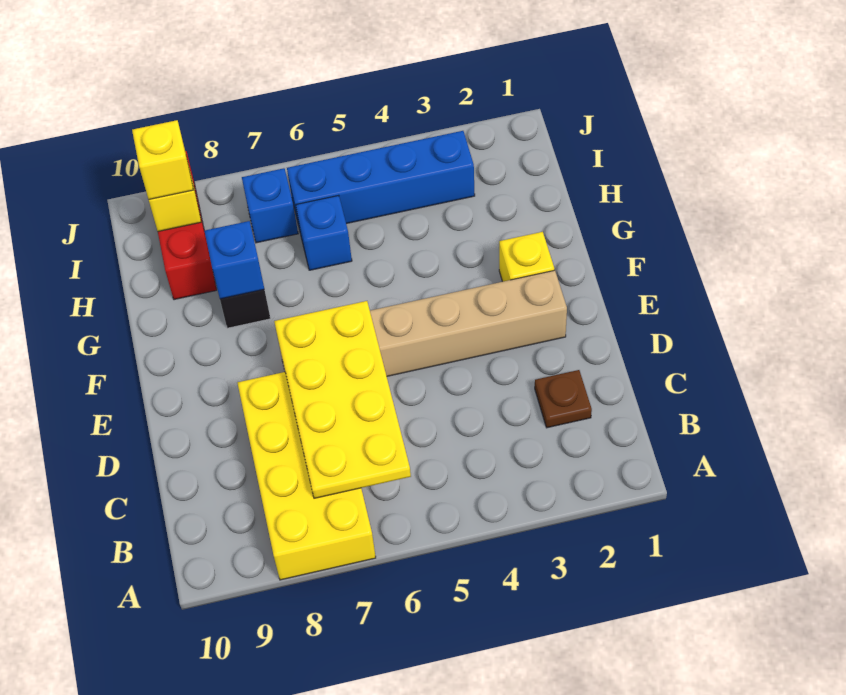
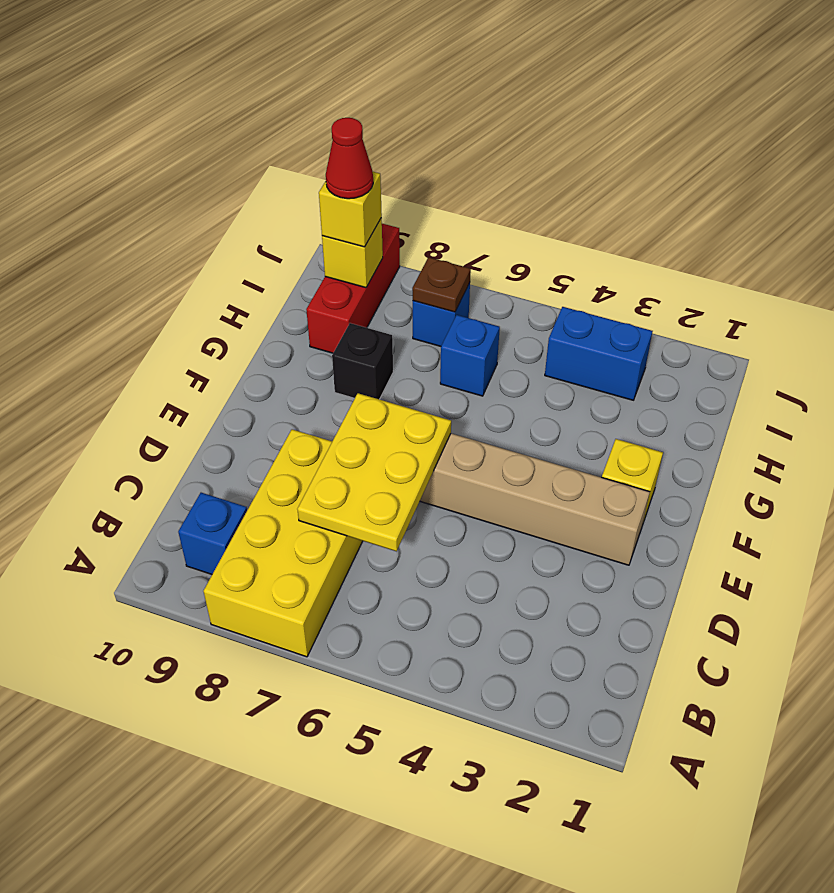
yellow 2x4 plate [274,301,411,498] -> yellow 2x3 plate [297,393,451,551]
brown 1x1 plate [535,370,592,428] -> brown 1x1 plate moved to [412,257,471,312]
blue 1x1 brick [205,221,264,299] -> blue 1x1 brick moved to [178,493,247,574]
blue 1x4 brick [287,131,475,230] -> blue 1x2 brick [545,307,653,400]
none -> red 1x1 cone [326,118,373,199]

